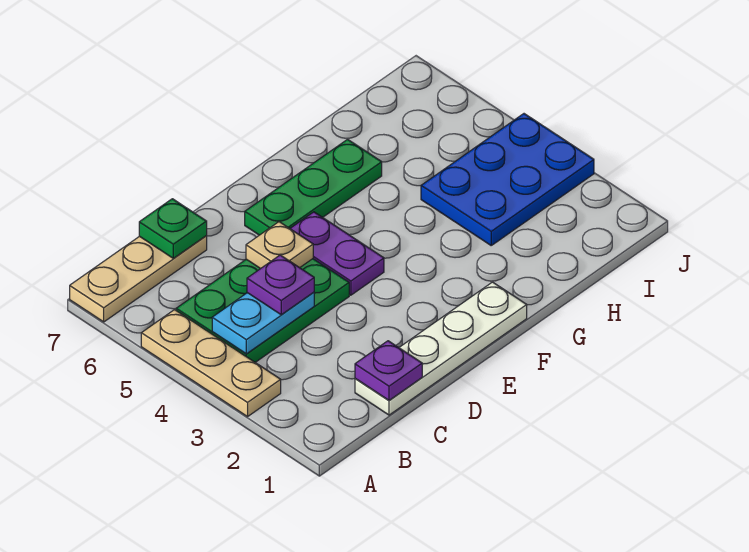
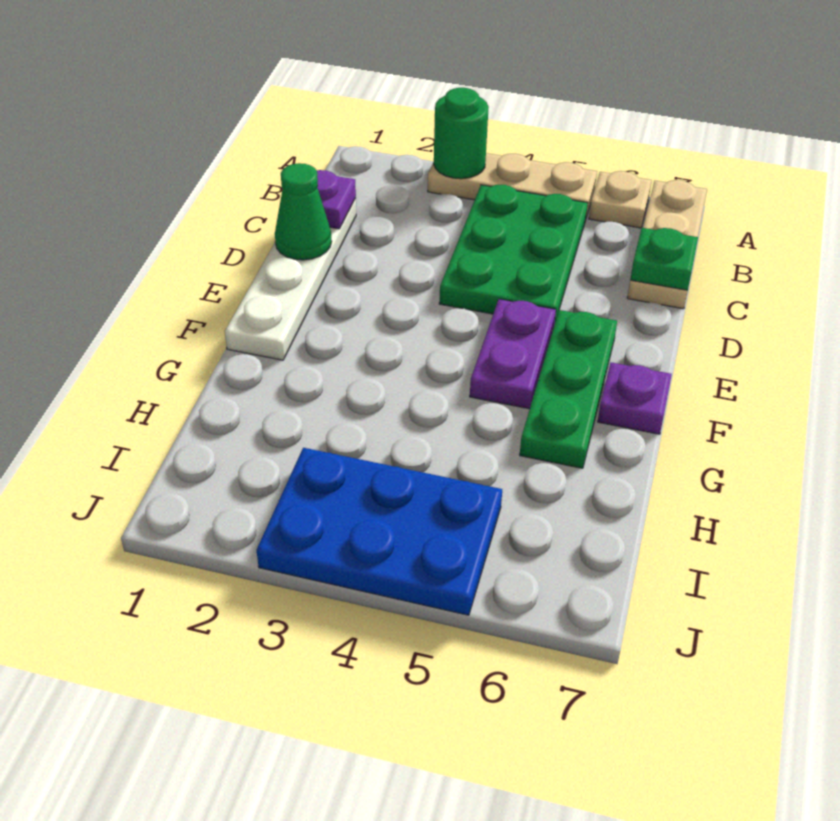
none -> green 1x1 round brick [434,88,489,179]
cyan 1x2 plate [212,292,314,354] -> none
purple 1x1 plate [247,255,314,315] -> purple 1x1 plate moved to [598,362,672,434]
none -> green 1x1 cone [275,163,332,260]
tan 1x1 plate [246,222,313,269] -> tan 1x1 plate moved to [589,171,652,228]
purple 1x2 plate [290,212,384,295] -> purple 1x2 plate turned to [470,299,556,409]
blue 2x3 plate [421,114,594,245] -> blue 2x3 plate turned to [256,448,502,615]

